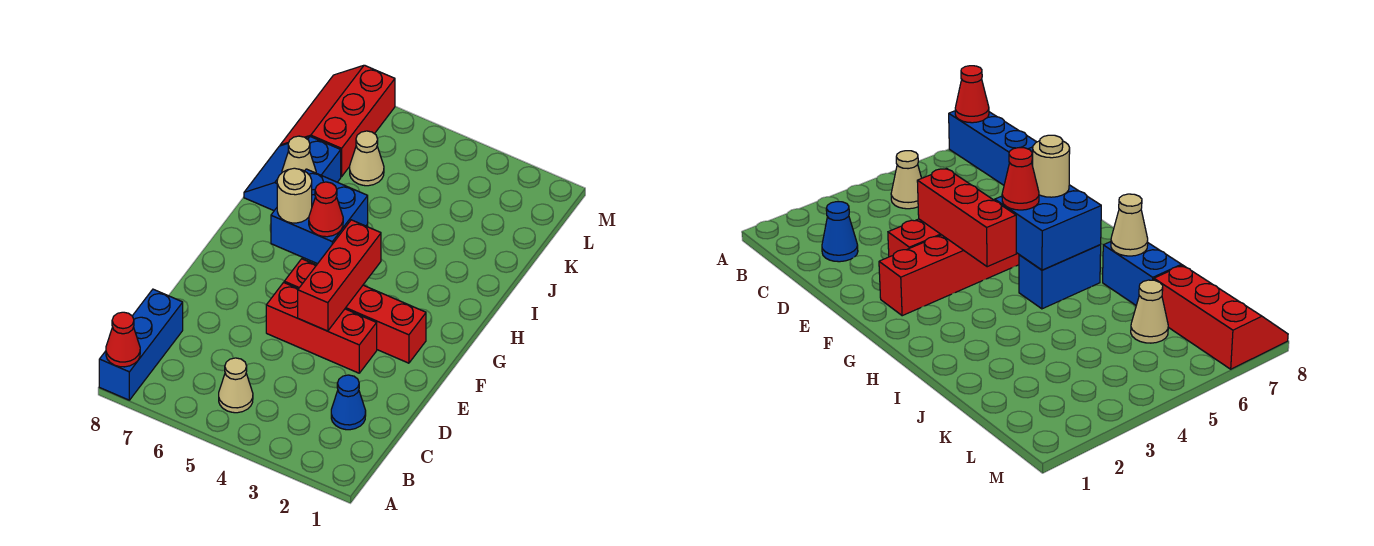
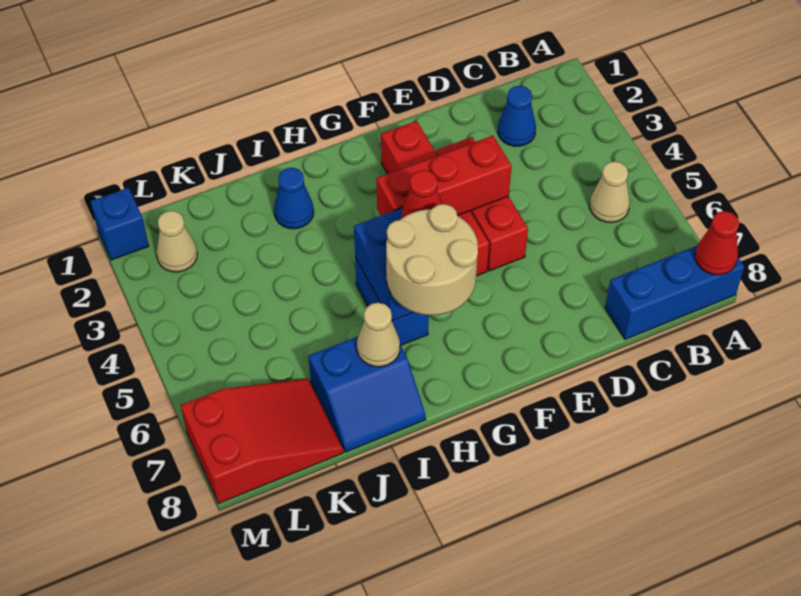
tan 1x1 round brick [277,168,312,223] -> tan 2x2 round brick [386,204,478,315]
none -> blue 1x1 cone [274,168,314,229]
tan 1x1 cone [350,131,384,186] -> tan 1x1 cone moved to [156,211,197,272]
red 2x3 slope [280,65,395,177] -> red 2x3 slope turned to [181,379,343,504]
none -> blue 1x1 brick [90,188,149,260]

